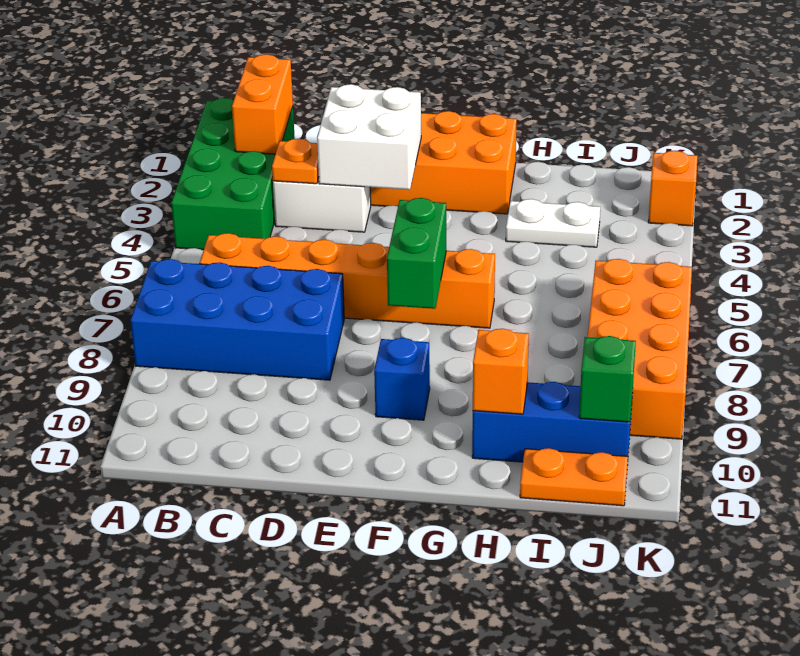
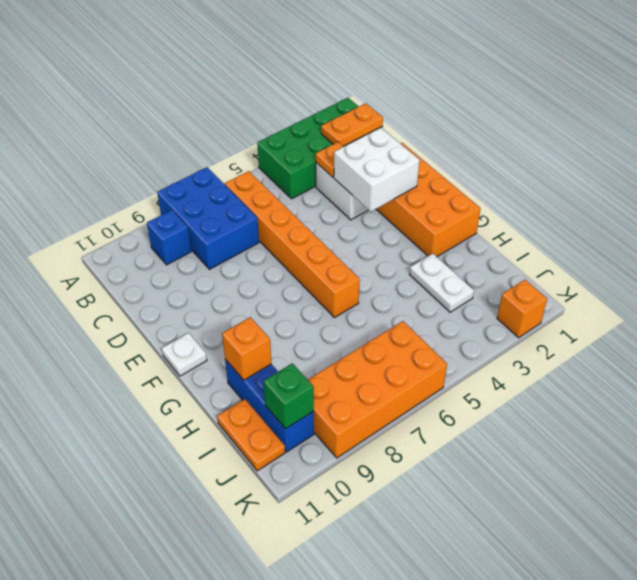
blue 2x4 brick [131,259,344,380] -> blue 2x3 brick [157,167,259,269]
orange 1x2 brick [232,54,293,154] -> orange 1x2 plate [321,103,383,146]
green 1x2 brick [387,198,446,309] -> none
blue 1x1 brick [374,338,430,420] -> blue 1x1 brick moved to [147,210,191,265]
none -> white 1x1 plate [162,333,207,376]

